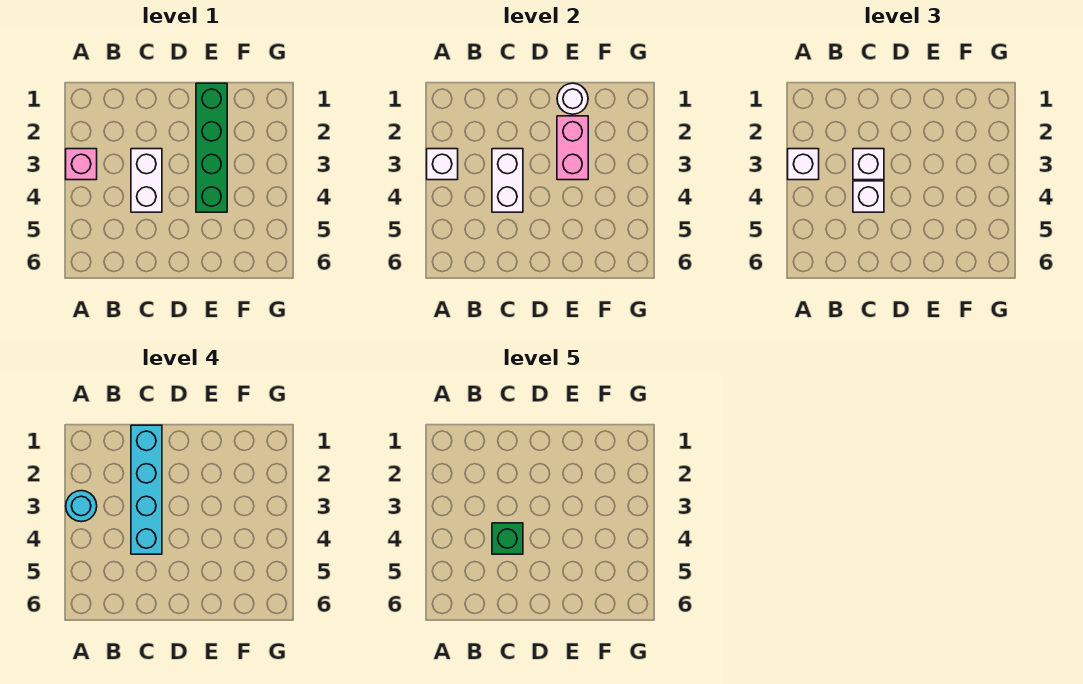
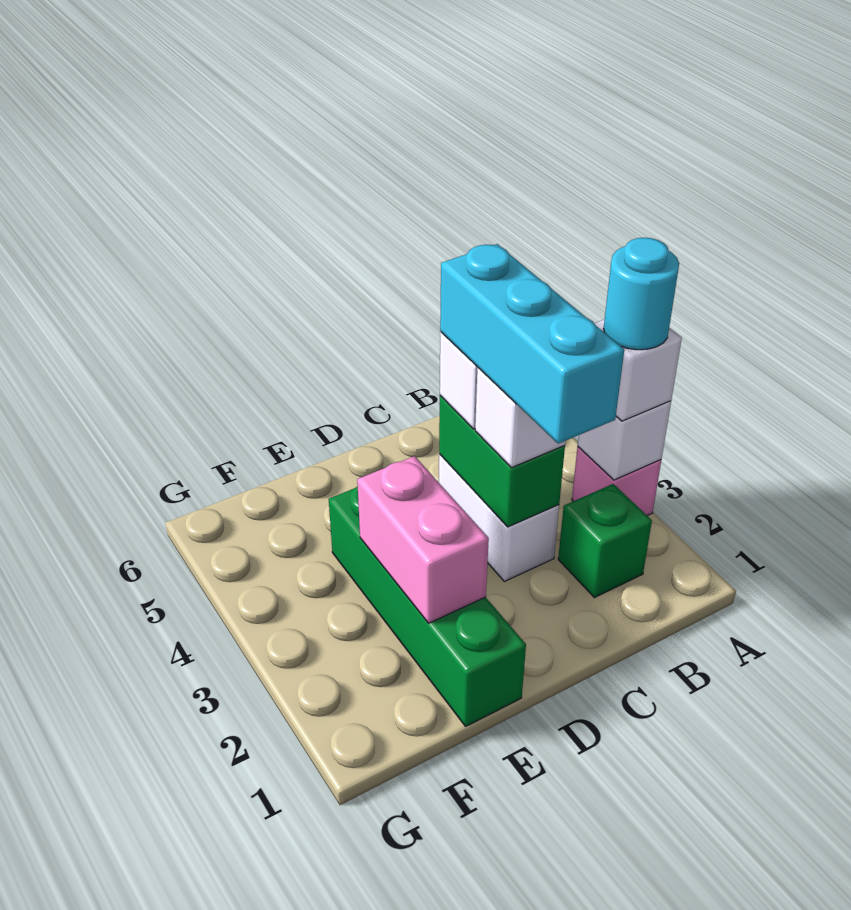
cyan 1x4 brick [131,425,162,554] -> cyan 1x3 brick [440,244,624,444]
white 1x2 brick [492,149,523,212] -> green 1x2 brick [439,396,565,527]
green 1x1 brick [492,523,523,554] -> green 1x1 brick moved to [558,484,652,598]
white 1x1 round brick [557,83,588,114] -> none

